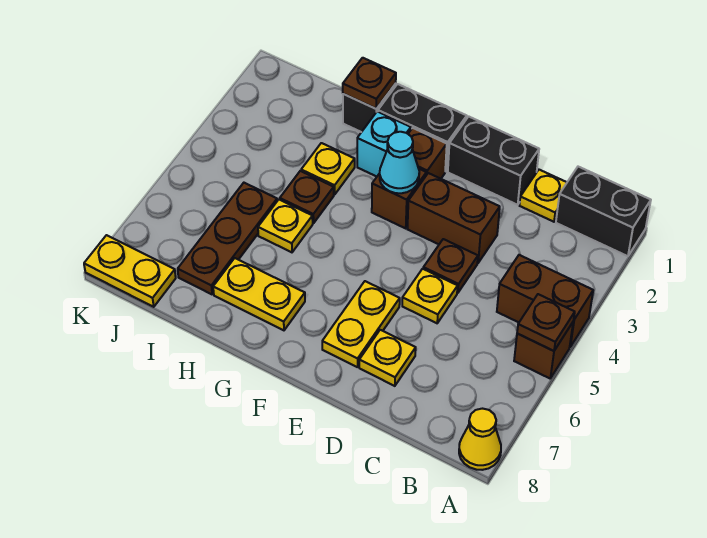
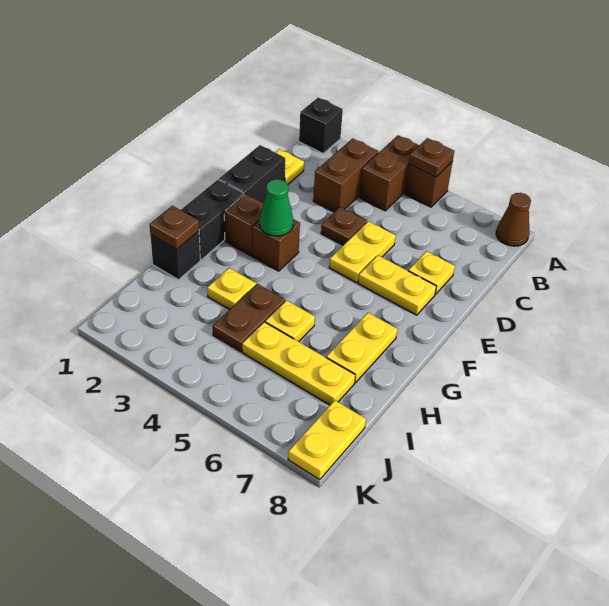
black 1x2 brick [556,167,651,256] -> black 1x1 brick [299,97,343,153]
yellow 1x1 cone [459,409,501,470] -> brown 1x1 cone [496,193,531,246]
brown 1x2 brick [408,173,500,263] -> brown 1x2 brick moved to [313,139,379,212]
yellow 1x1 plate [402,269,458,323] -> yellow 1x2 plate [329,221,396,283]
cyan 1x1 cone [380,132,419,193] -> green 1x1 cone [259,179,293,236]
cyan 1x1 brick [357,112,411,177] -> none
brown 1x1 plate [280,171,334,223] -> brown 1x2 plate [213,284,285,352]
brown 1x3 plate [178,183,277,294] -> yellow 1x3 plate [242,322,355,405]

